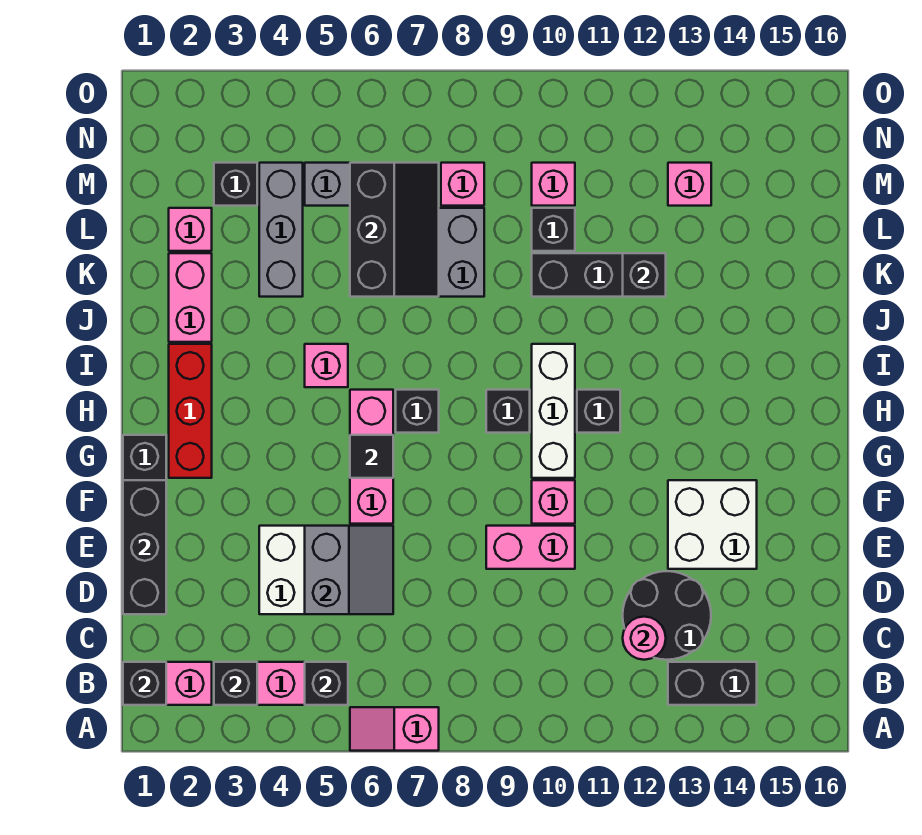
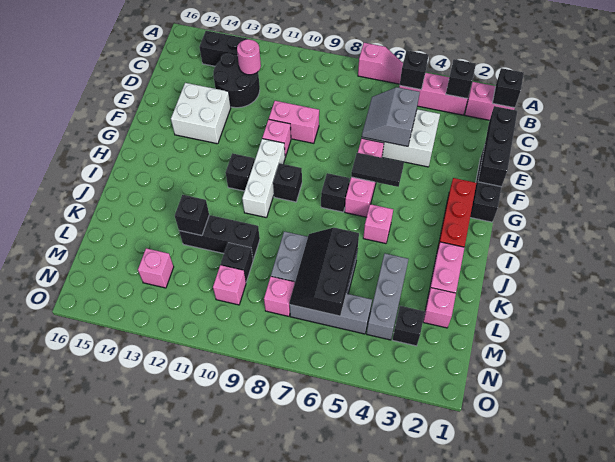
black 1x1 tile [350,435,393,478] -> black 1x2 tile [351,153,404,187]

